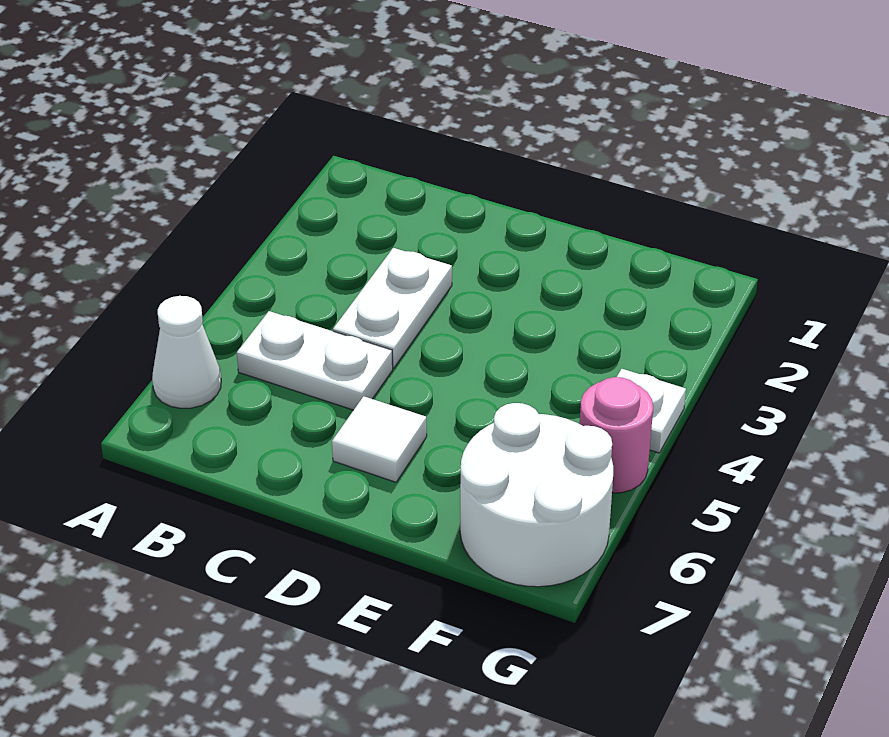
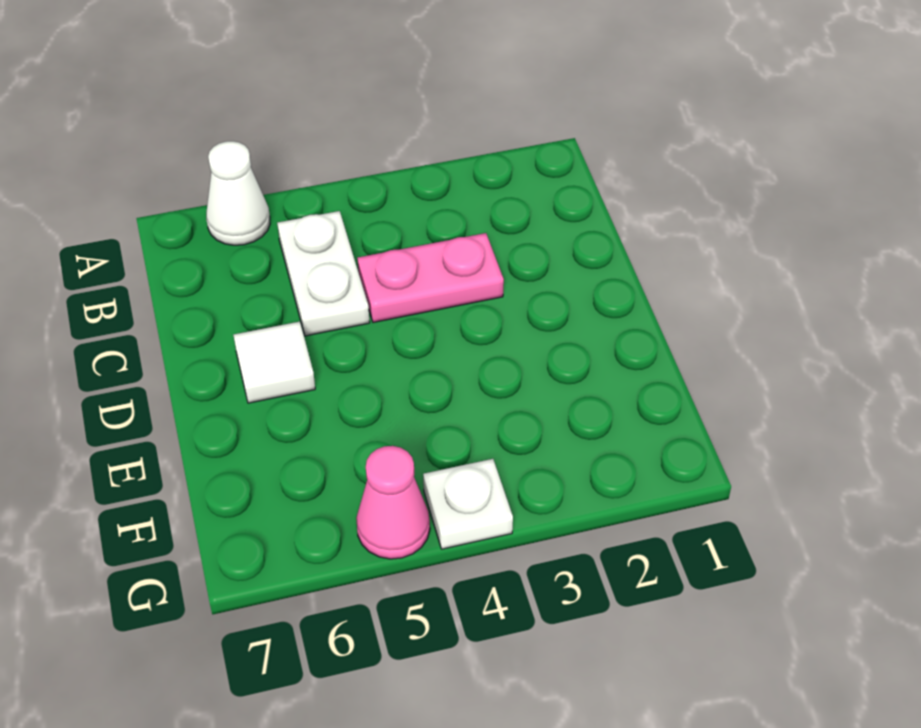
white 1x2 plate [333,248,452,368] -> pink 1x2 plate [357,233,504,322]
white 2x2 round brick [460,403,613,587] -> none
pink 1x1 round brick [580,377,653,493] -> pink 1x1 cone [356,446,430,559]

